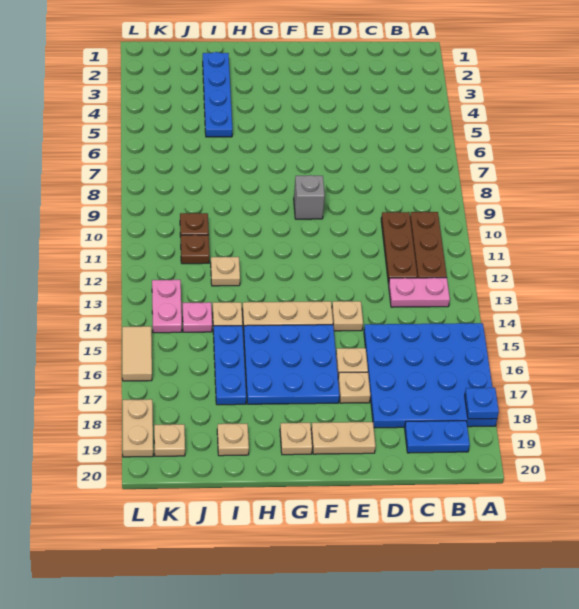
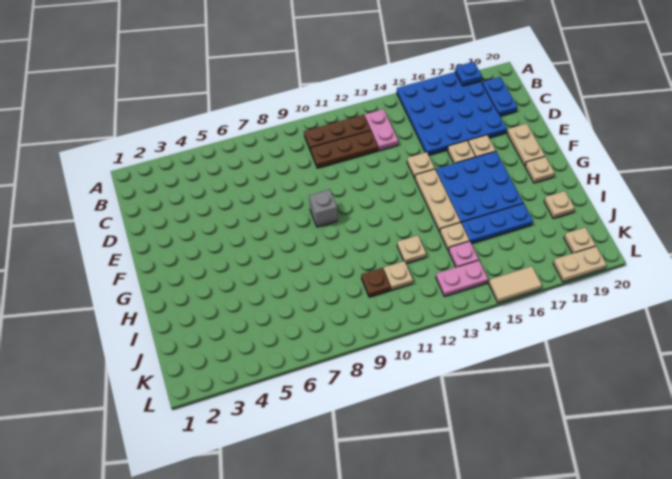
blue 1x4 plate [203,52,232,137] -> none
brown 1x1 plate [181,235,209,264] -> tan 1x1 plate [384,261,413,290]

